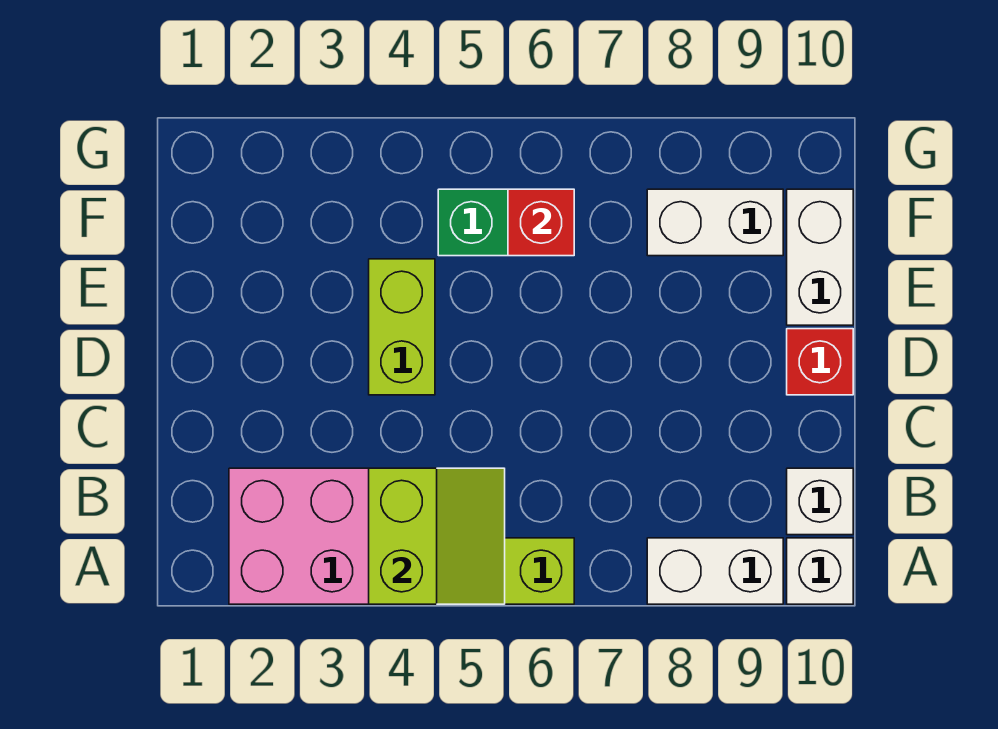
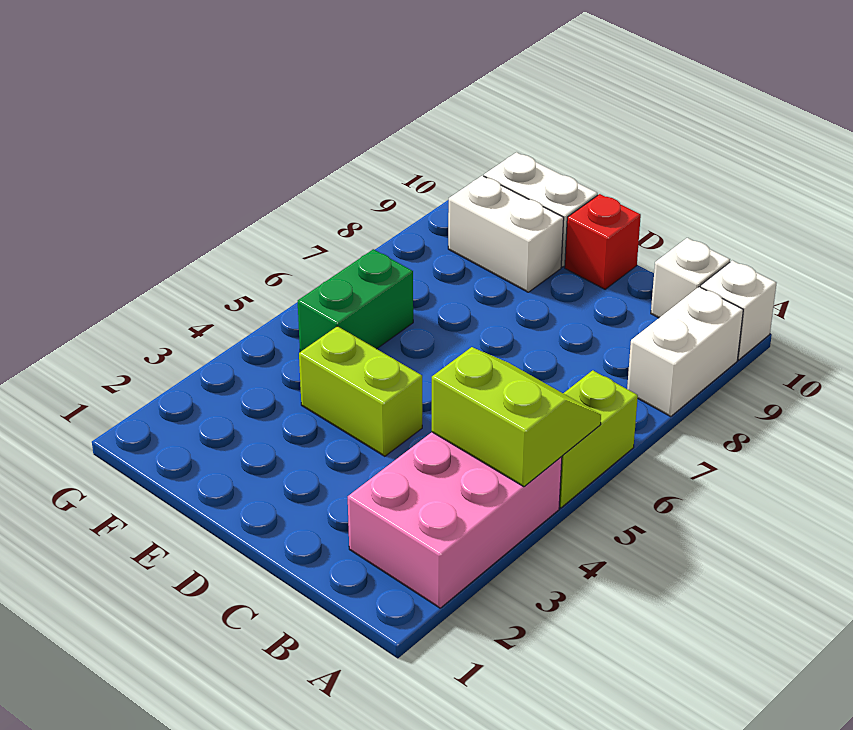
red 1x1 brick [508,189,574,256] -> none
white 1x2 brick [647,189,783,256] -> white 1x2 brick turned to [448,176,564,292]

